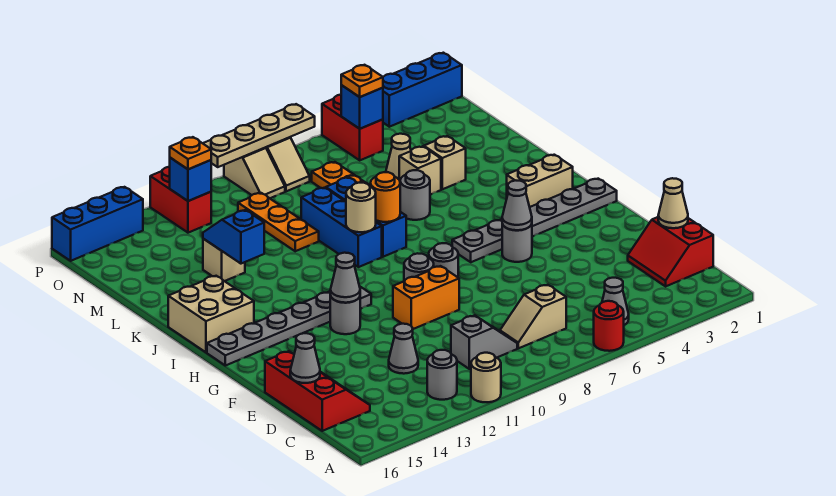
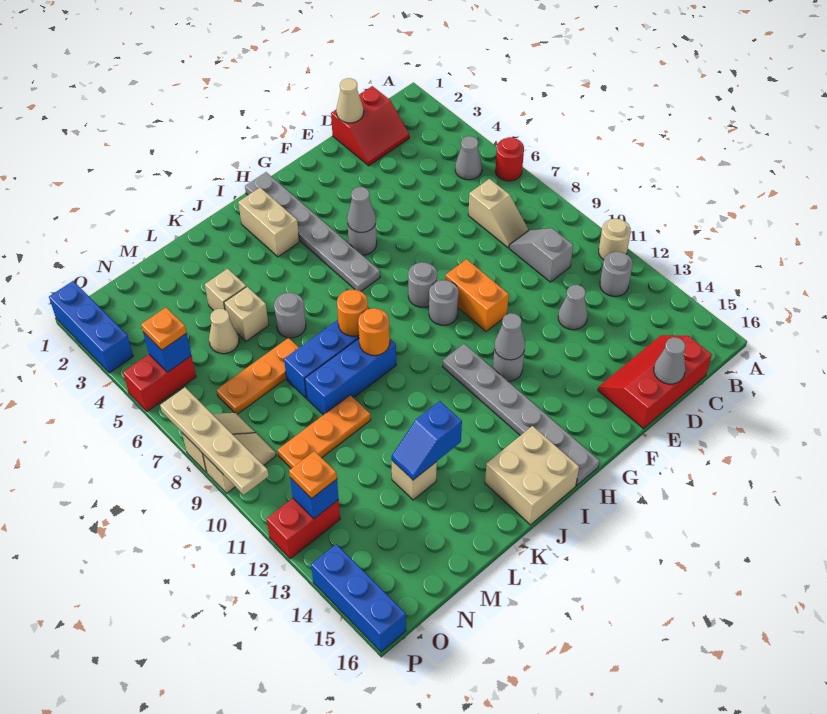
tan 1x1 round brick [346,183,376,232] -> orange 1x1 round brick [358,308,390,355]

